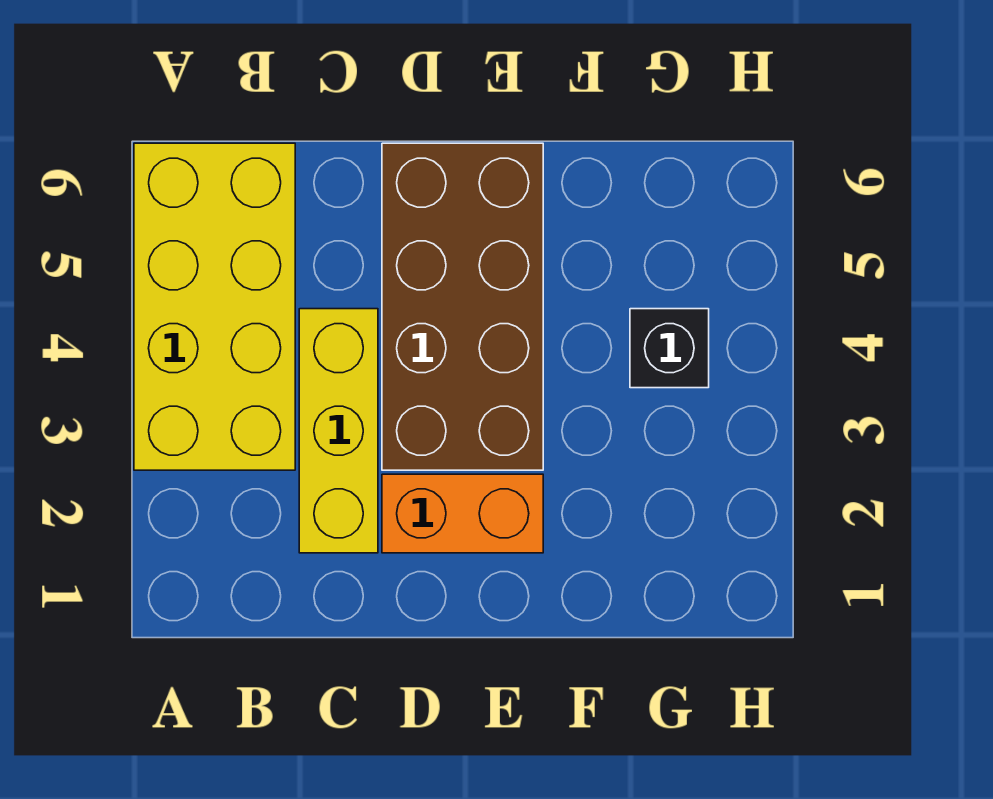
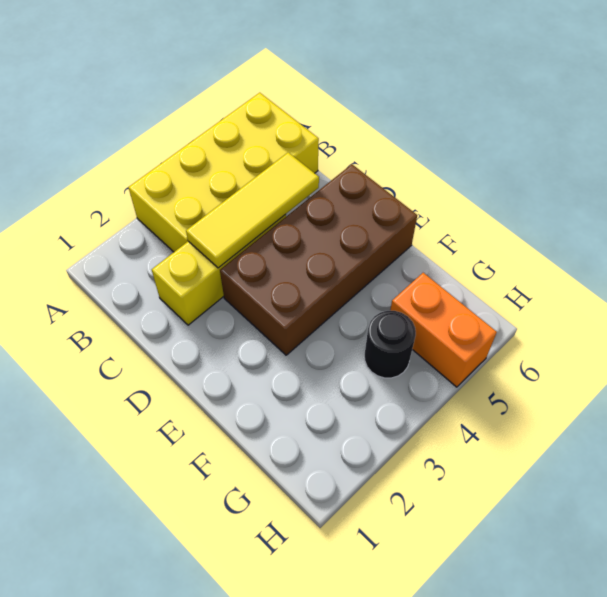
none -> yellow 1x3 tile [186,152,319,268]
orange 1x2 brick [382,474,543,553] -> orange 1x2 brick moved to [390,273,497,387]
black 1x1 brick [630,309,709,388] -> black 1x1 round brick [365,311,416,378]

